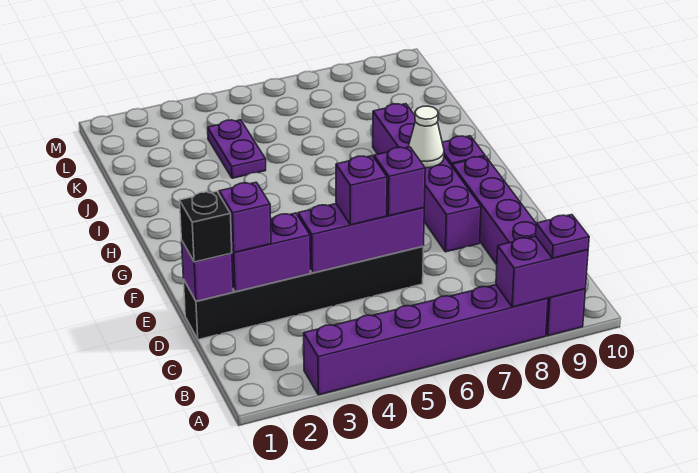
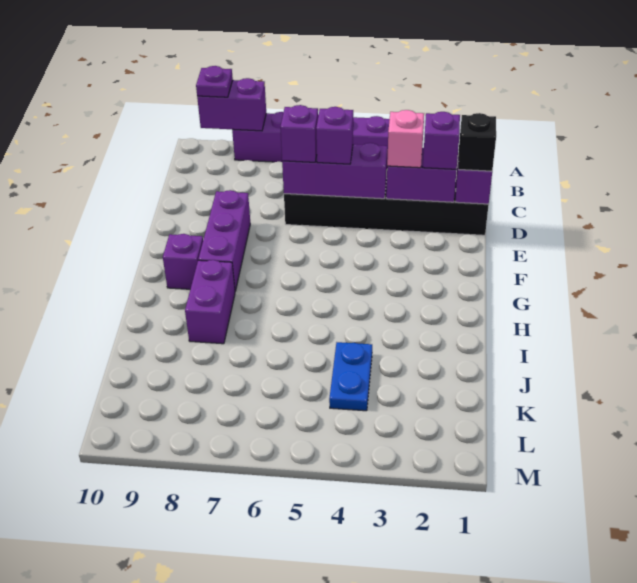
purple 1x6 brick [452,156,585,336] -> none
none -> pink 1x1 brick [387,110,424,168]
white 1x1 cone [408,106,444,168] -> none
purple 1x2 plate [208,120,266,178] -> blue 1x2 plate [329,342,372,411]

